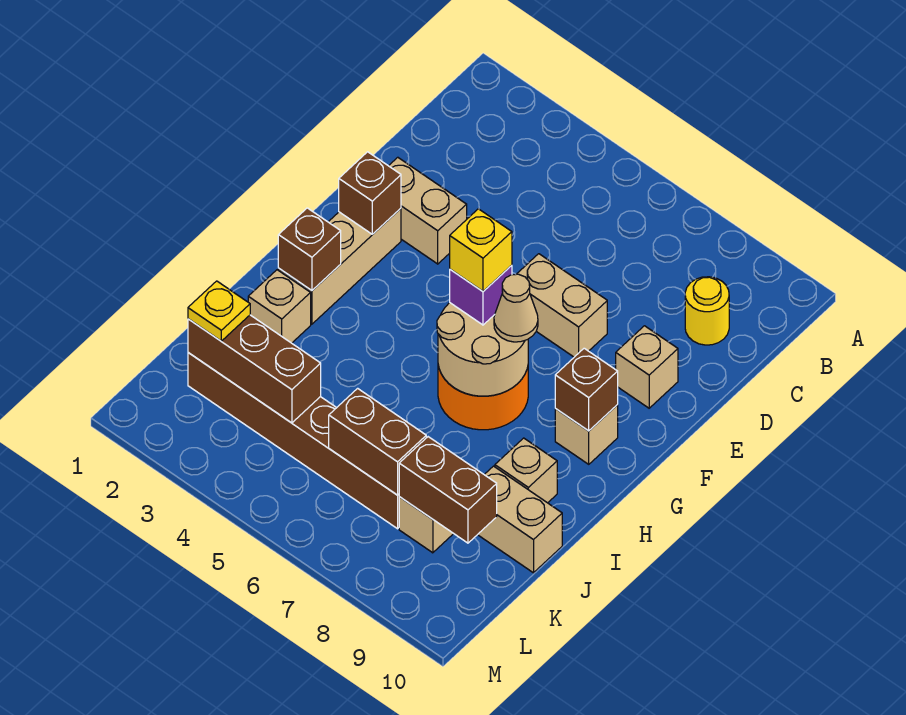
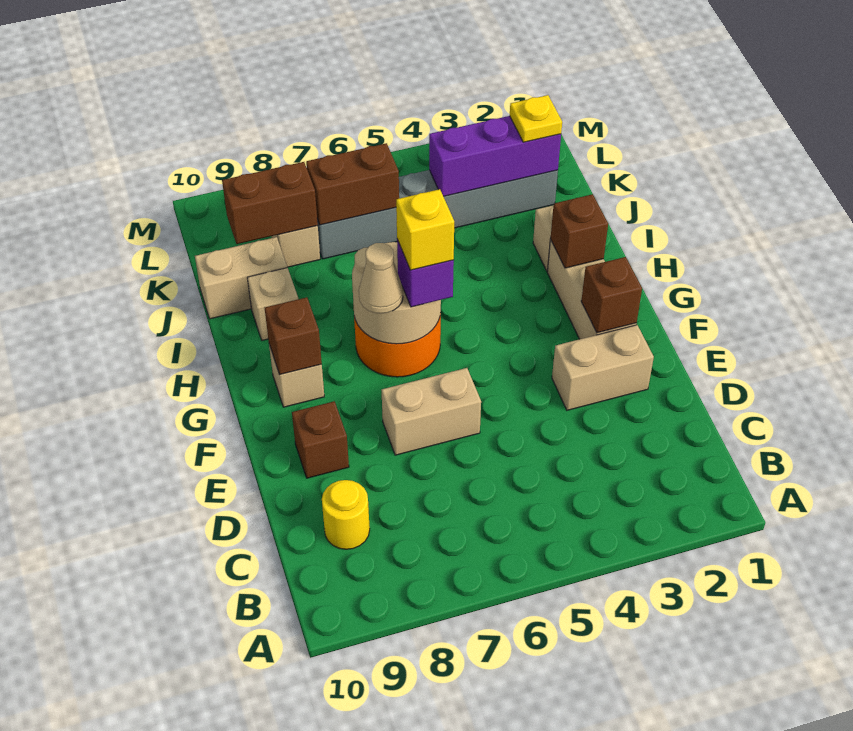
tan 1x1 brick [616,326,678,408] -> brown 1x1 brick [292,401,349,478]
brown 1x6 brick [188,352,399,529] -> grey 1x6 brick [317,170,558,259]
brown 1x3 brick [188,315,321,423] -> purple 1x3 brick [429,116,561,196]

